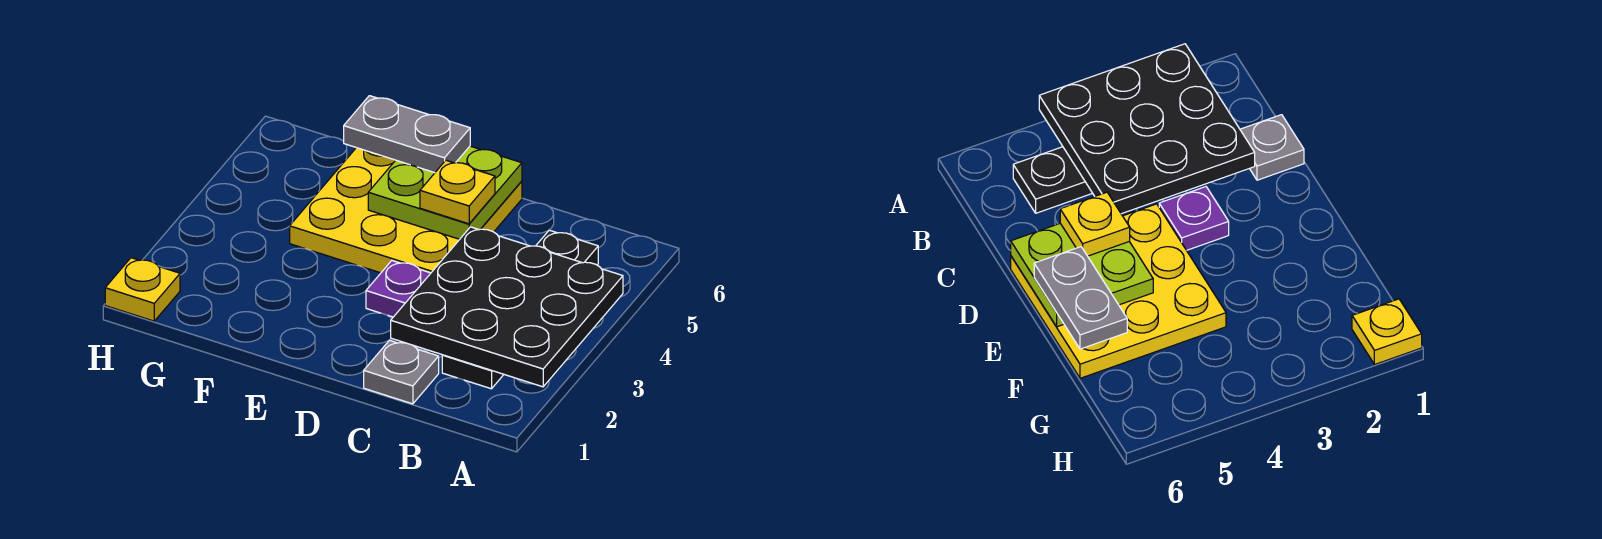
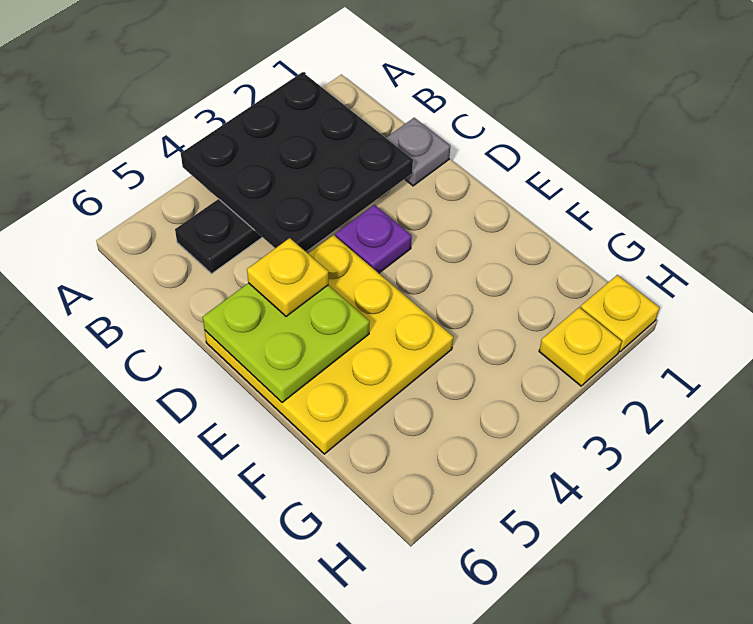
grey 1x2 plate [344,96,470,173] -> none
none -> yellow 1x1 plate [539,307,622,386]

